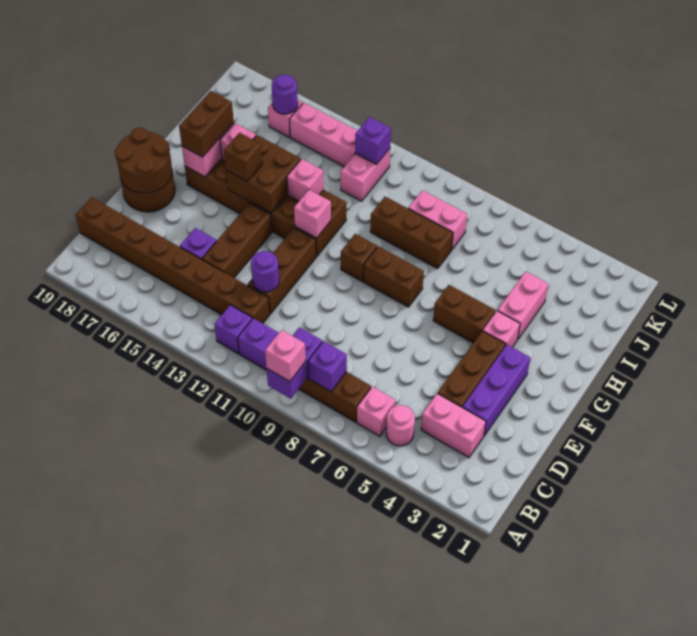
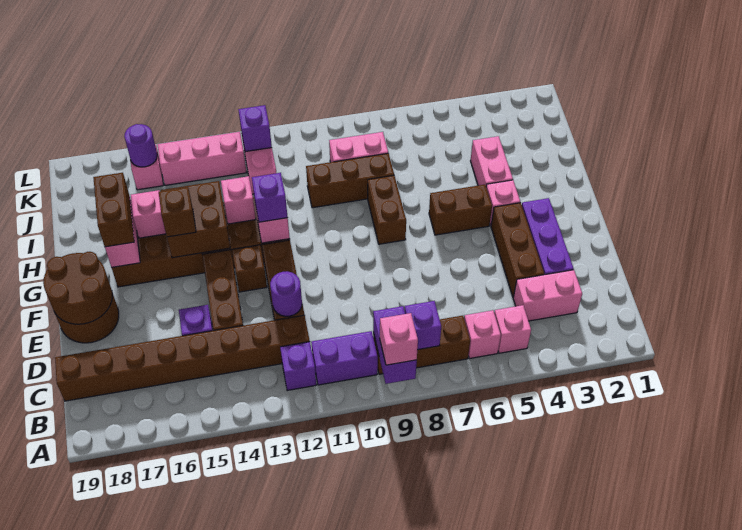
pink 1x1 round brick [386,405,415,446] -> pink 1x1 brick [494,305,531,353]
brown 1x2 brick [363,246,424,307] -> brown 1x2 brick turned to [368,175,406,244]
brown 1x1 brick [341,234,377,281] -> brown 1x1 brick moved to [232,245,267,292]
none -> purple 1x1 brick [252,173,288,222]

